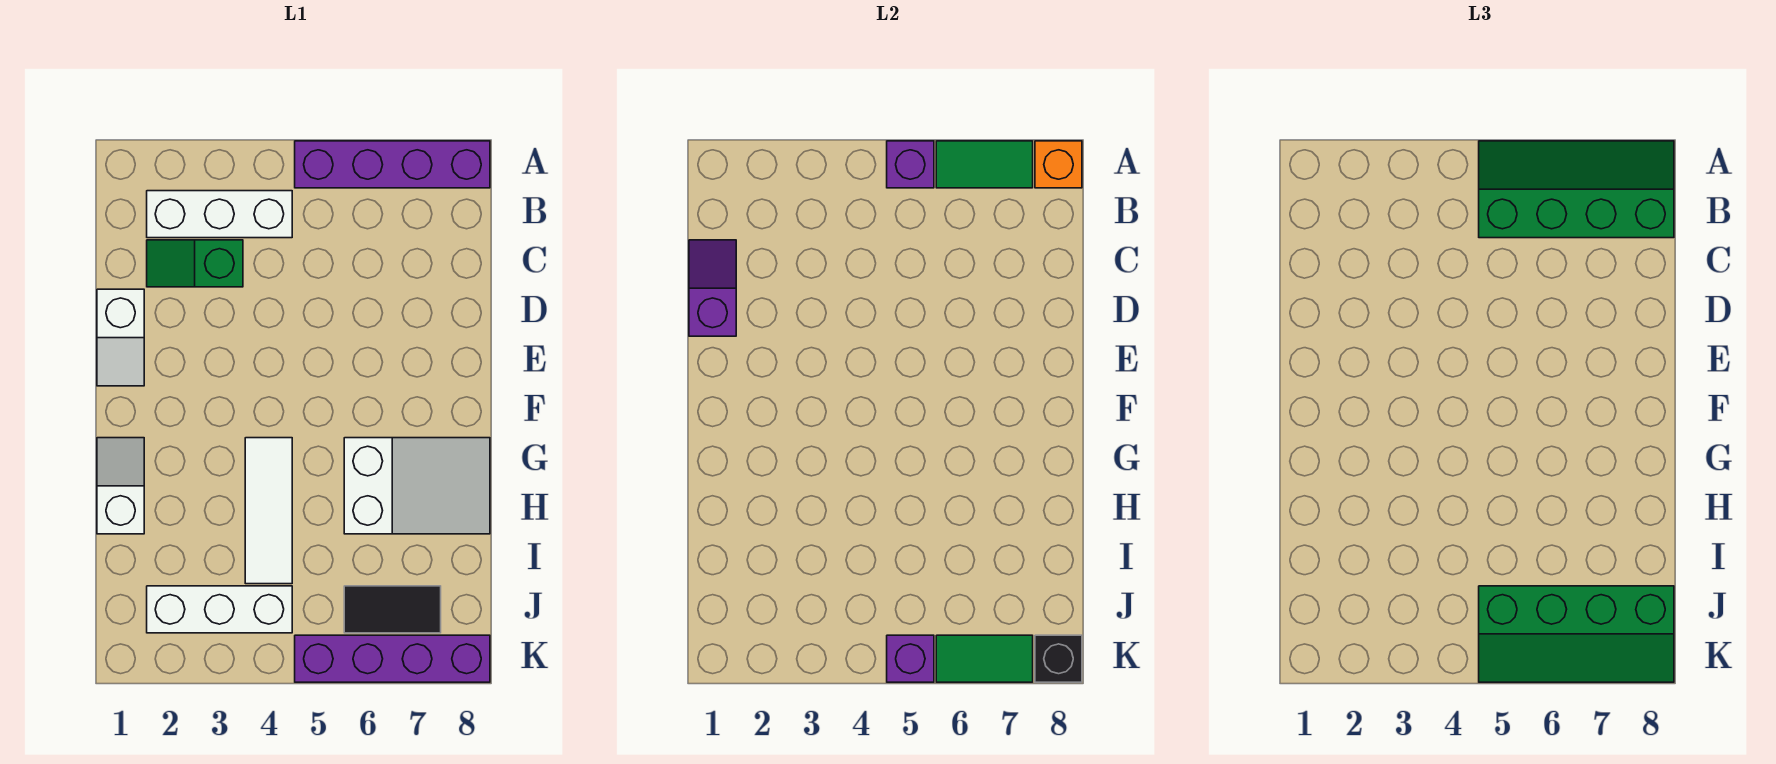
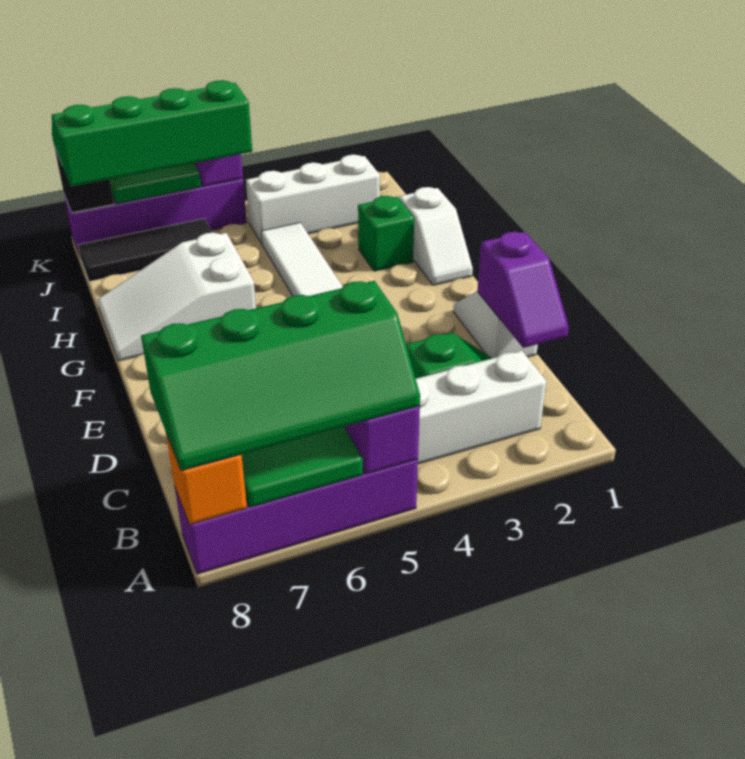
none -> green 1x1 brick [358,196,414,271]
black 1x2 tile [344,586,441,633] -> black 1x3 tile [78,219,213,282]

